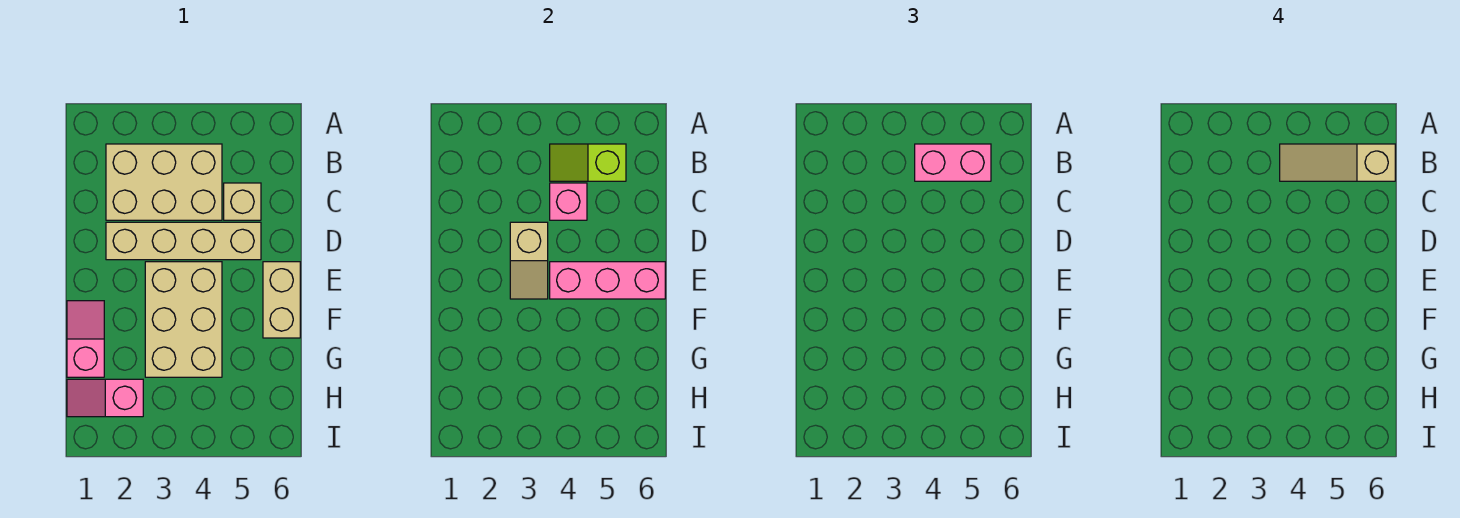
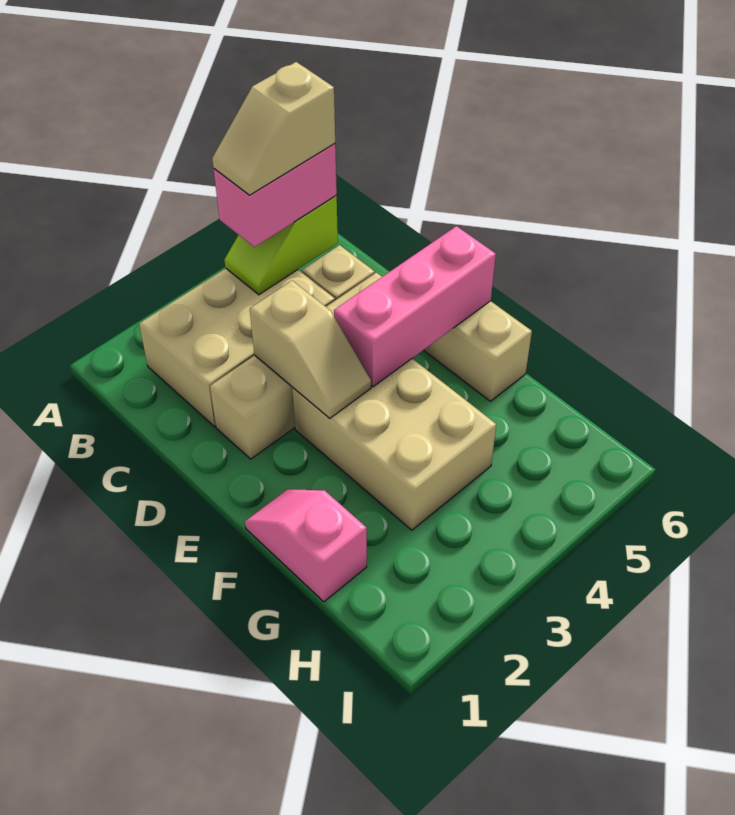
tan 1x3 slope [1280,144,1395,181] -> tan 1x2 slope [212,62,335,195]
pink 1x1 brick [550,183,587,220] -> none
pink 1x2 slope [67,379,143,417] -> none

